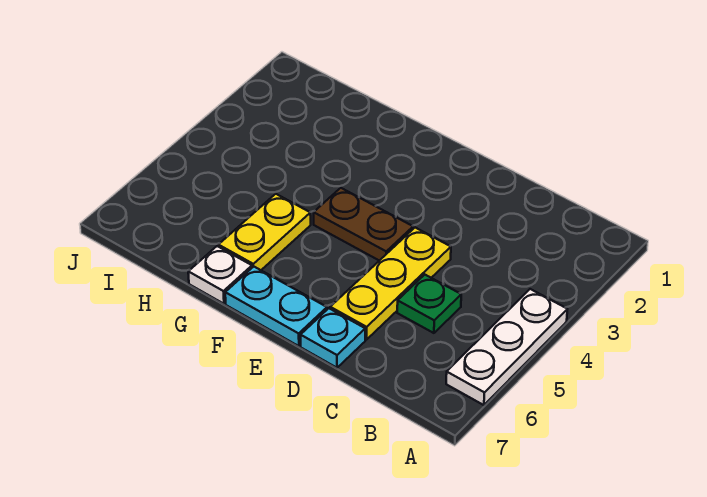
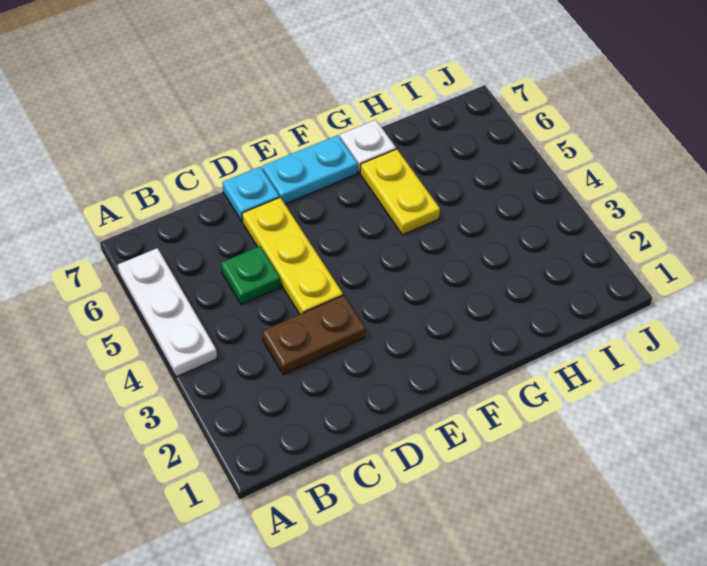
brown 1x2 plate [314,188,413,261] -> brown 1x2 plate moved to [262,295,365,374]

